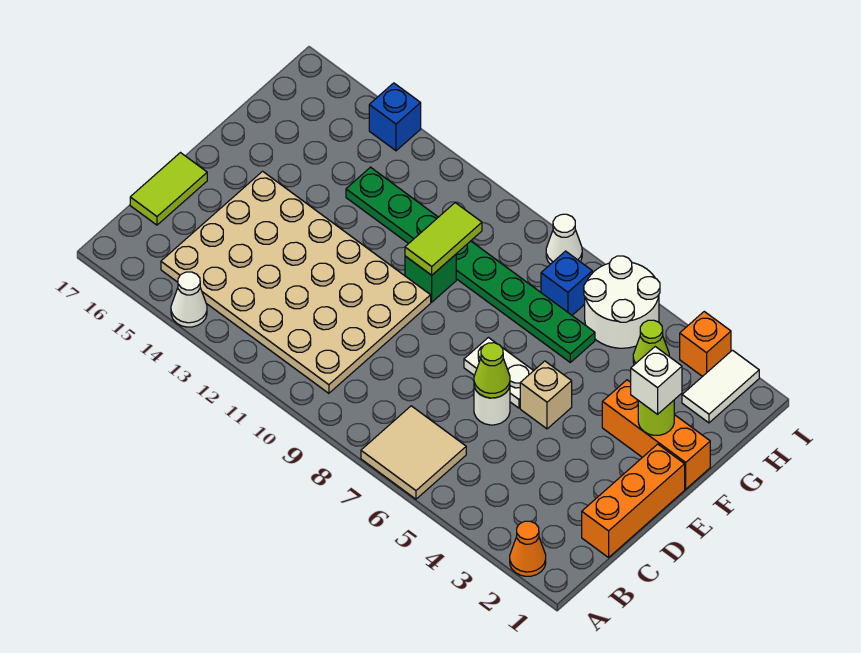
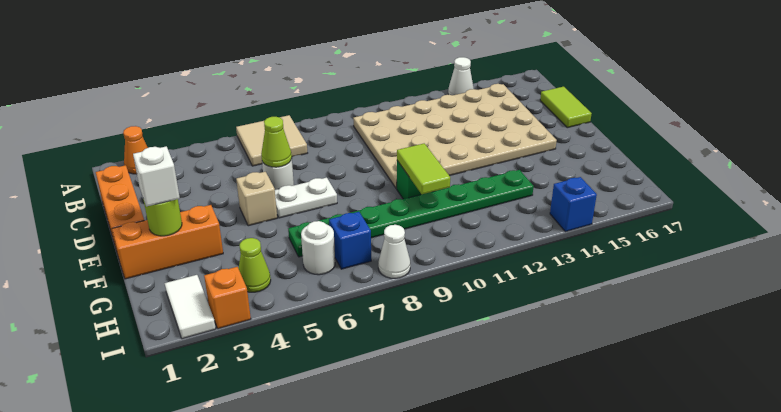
white 2x2 round brick [584,256,660,348] -> white 1x1 round brick [301,221,335,275]

